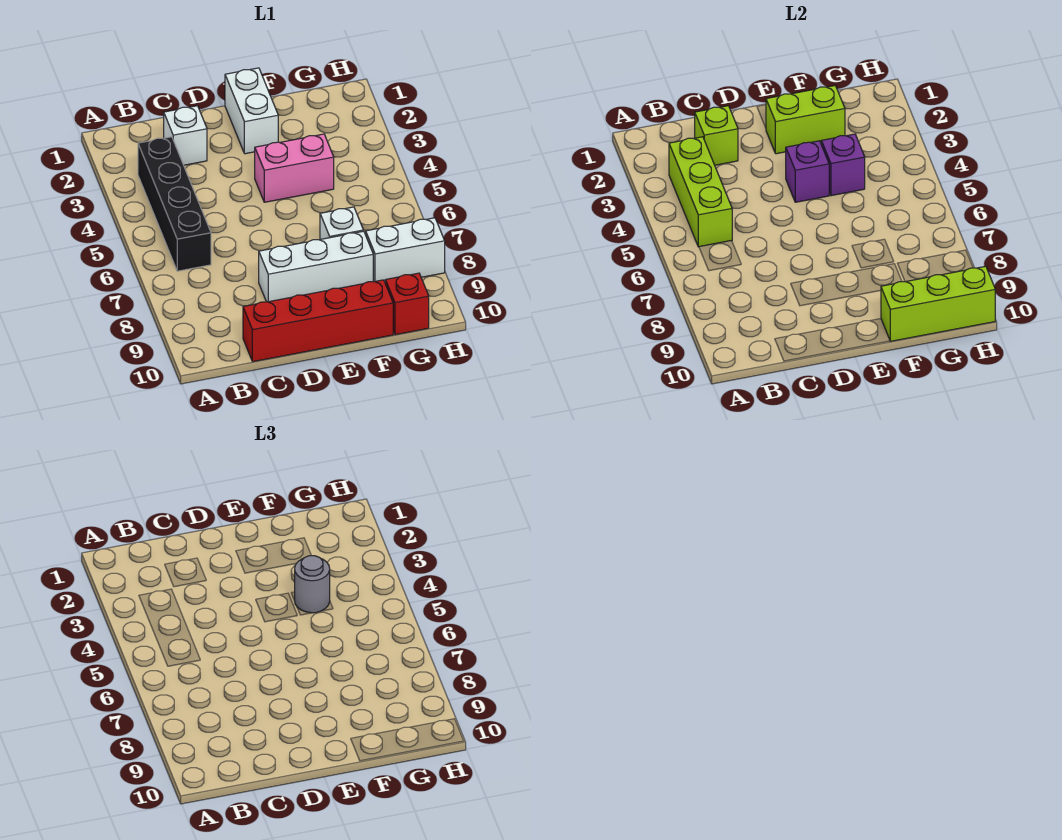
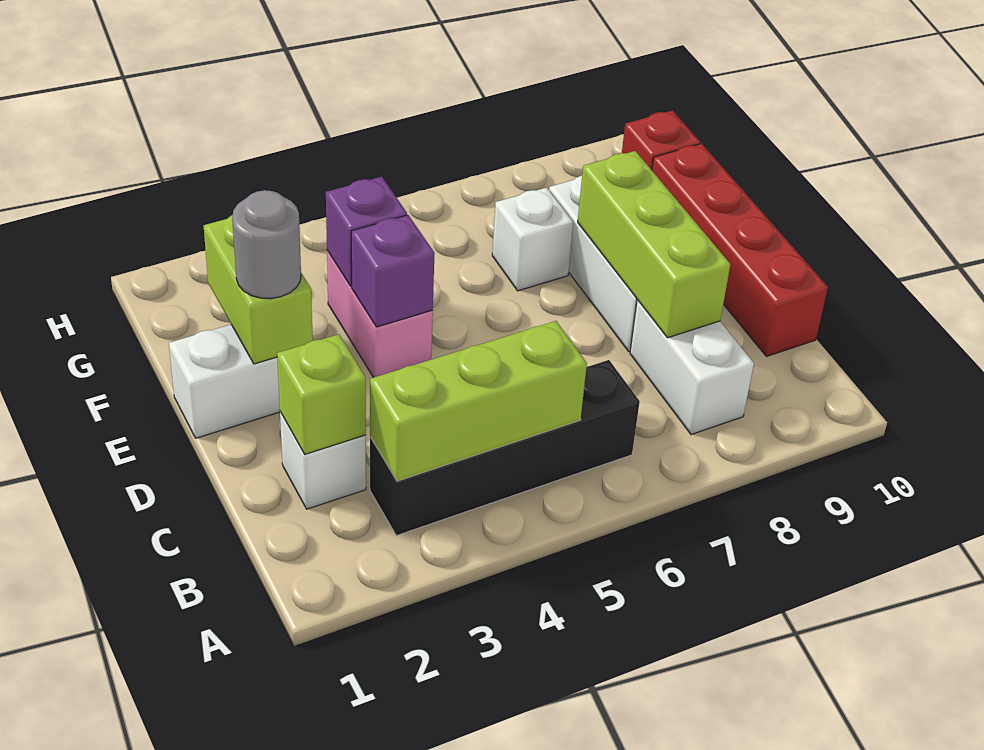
grey 1x1 round brick [294,556,330,613] -> grey 1x1 round brick moved to [232,190,301,299]
lime 1x3 brick [881,266,995,341] -> lime 1x3 brick moved to [578,151,730,338]
white 1x2 brick [366,218,445,282] -> white 1x2 brick moved to [630,300,754,435]

